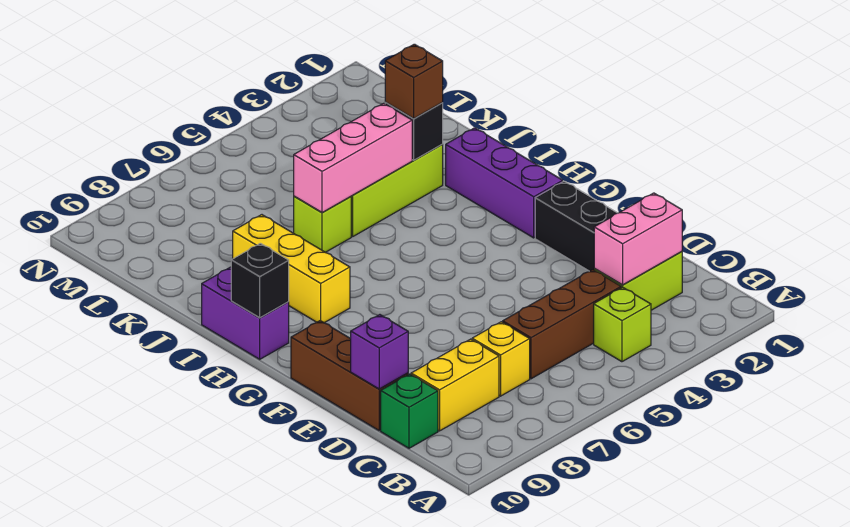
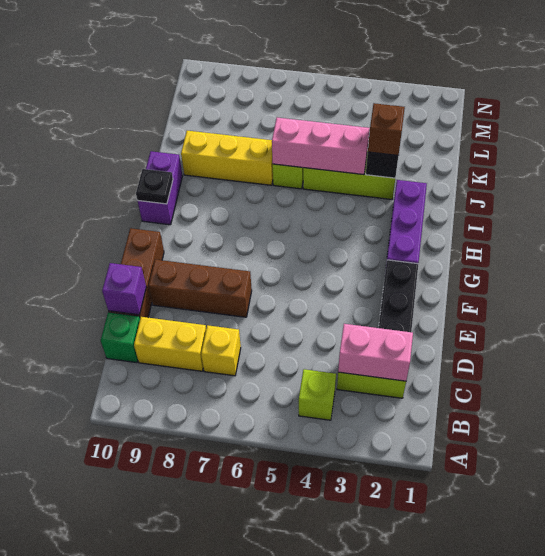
brown 1x3 brick [503,270,621,379] -> brown 1x3 brick moved to [148,260,252,317]
yellow 1x3 brick [233,215,350,323] -> yellow 1x3 brick turned to [181,131,273,185]
black 1x1 brick [231,243,289,318] -> black 1x1 plate [136,169,173,204]

